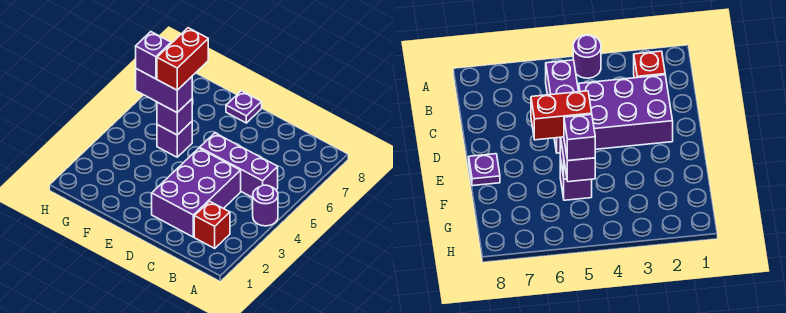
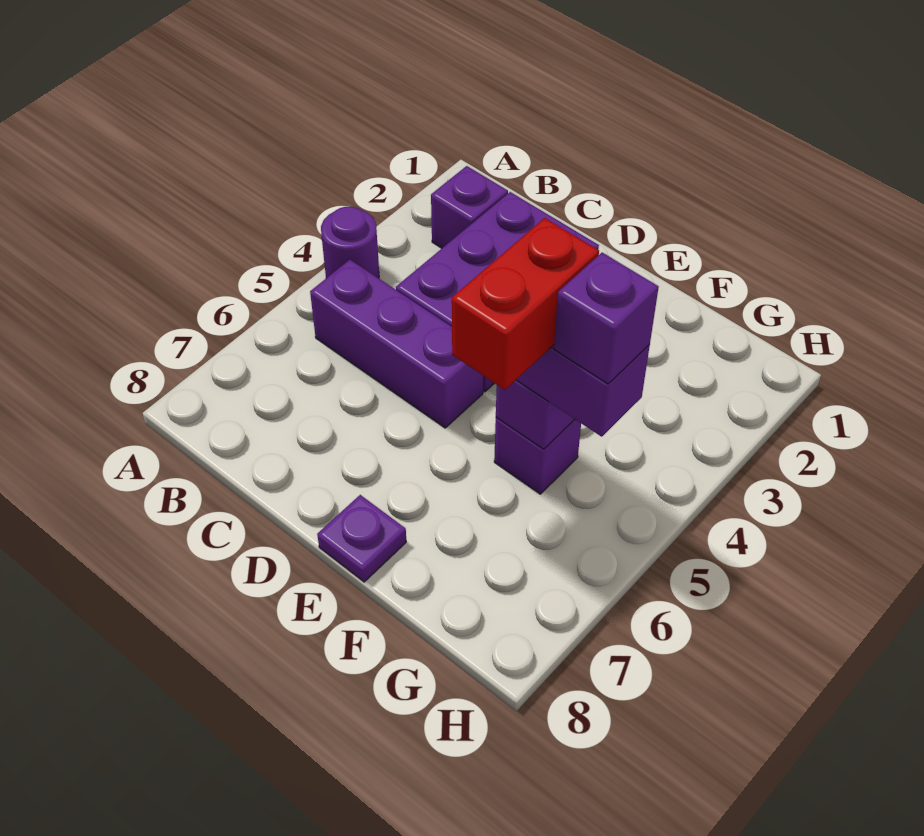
red 1x1 brick [194,201,230,248] -> purple 1x1 brick [431,166,508,248]

